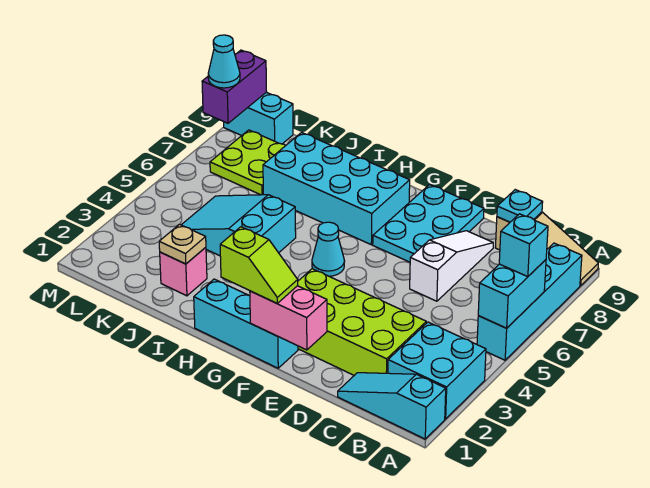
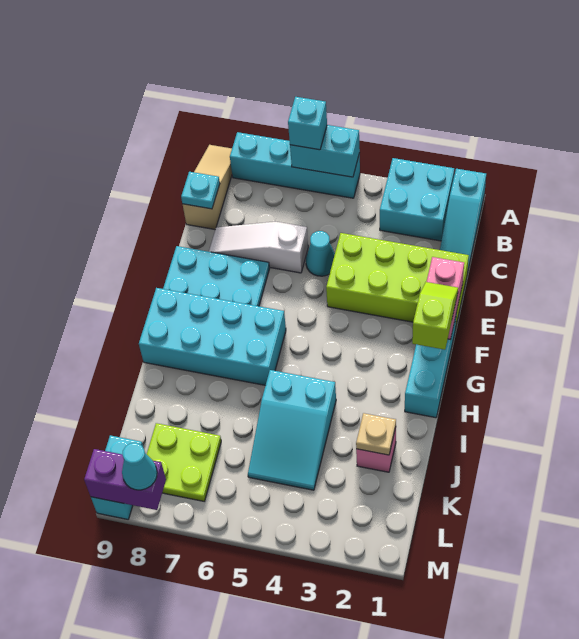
lime 2x4 brick [298,269,426,375] -> lime 2x4 brick turned to [326,233,469,329]
cyan 1x1 cone [312,222,345,276] -> cyan 1x1 cone moved to [306,231,335,276]
cyan 2x4 brick [263,132,410,245] -> cyan 2x4 brick turned to [139,288,286,385]

